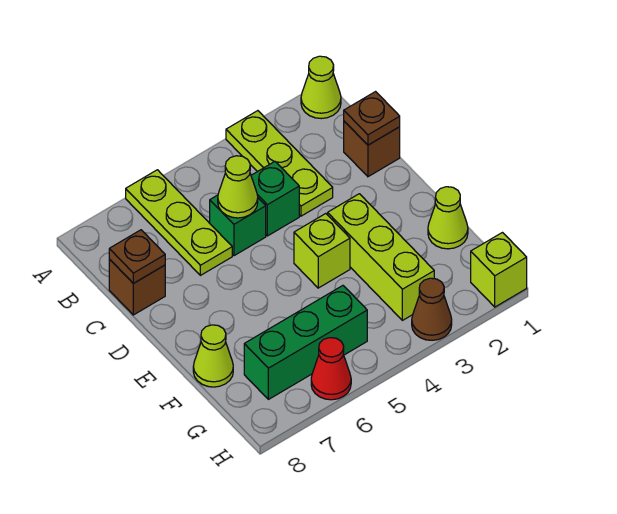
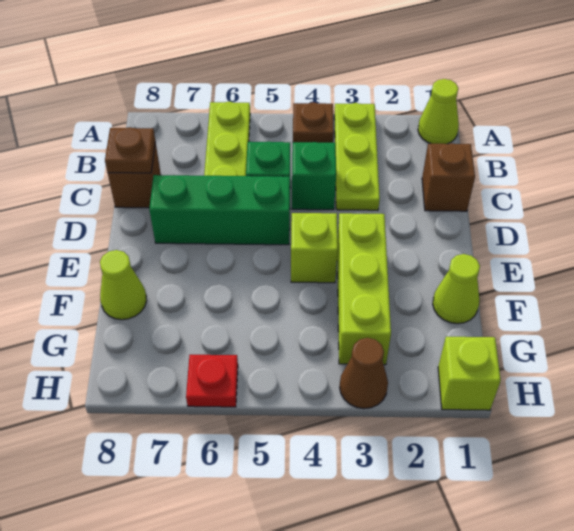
brown 1x1 plate [344,92,400,145] -> brown 1x1 plate moved to [293,102,334,143]
lime 1x1 cone [218,156,258,218] -> none
green 1x3 brick [244,286,367,399] -> green 1x3 brick moved to [149,175,290,245]
red 1x1 cone [311,338,351,400] -> red 1x1 plate [186,355,238,407]

